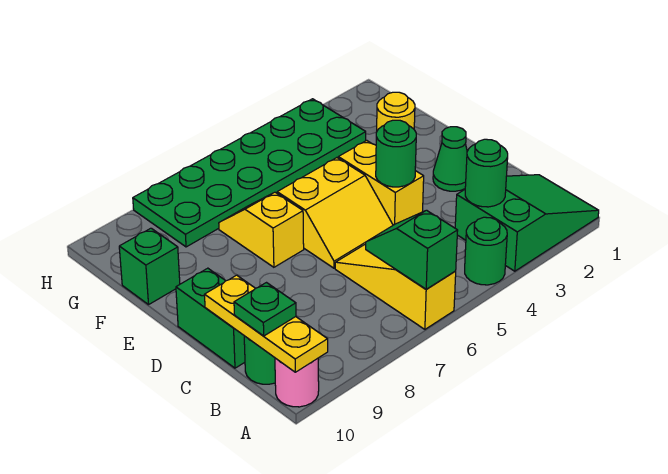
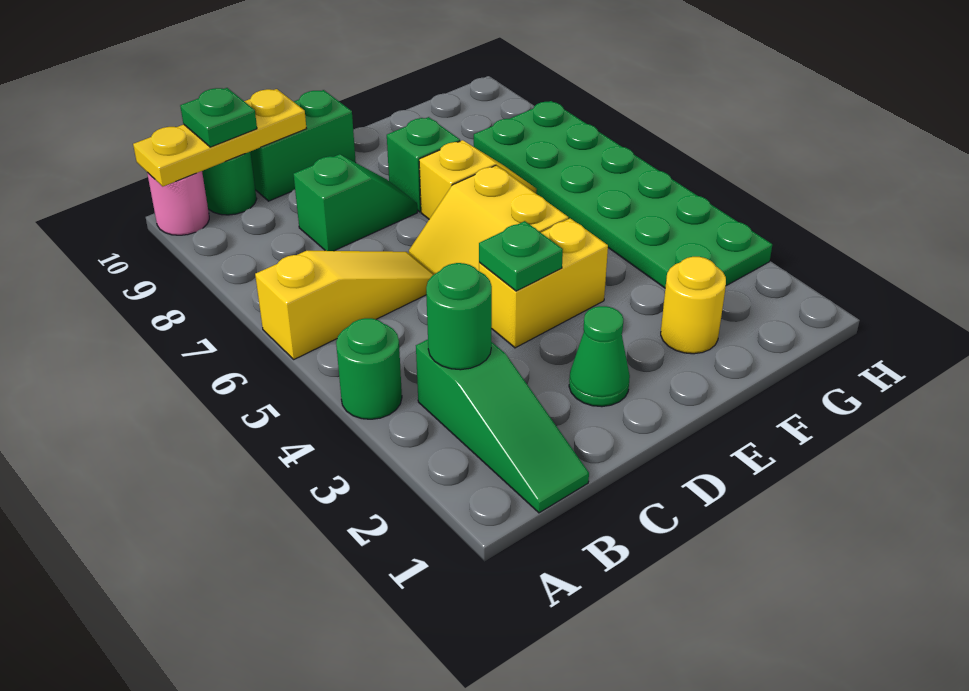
green 2x3 slope [455,175,599,271] -> green 1x3 slope [416,339,589,513]
green 1x2 slope [366,210,458,289] -> green 1x2 slope moved to [294,154,417,251]
green 1x1 round brick [376,120,416,187] -> green 1x1 plate [479,221,563,291]
green 1x1 brick [119,228,180,305] -> green 1x1 brick moved to [387,117,460,212]

